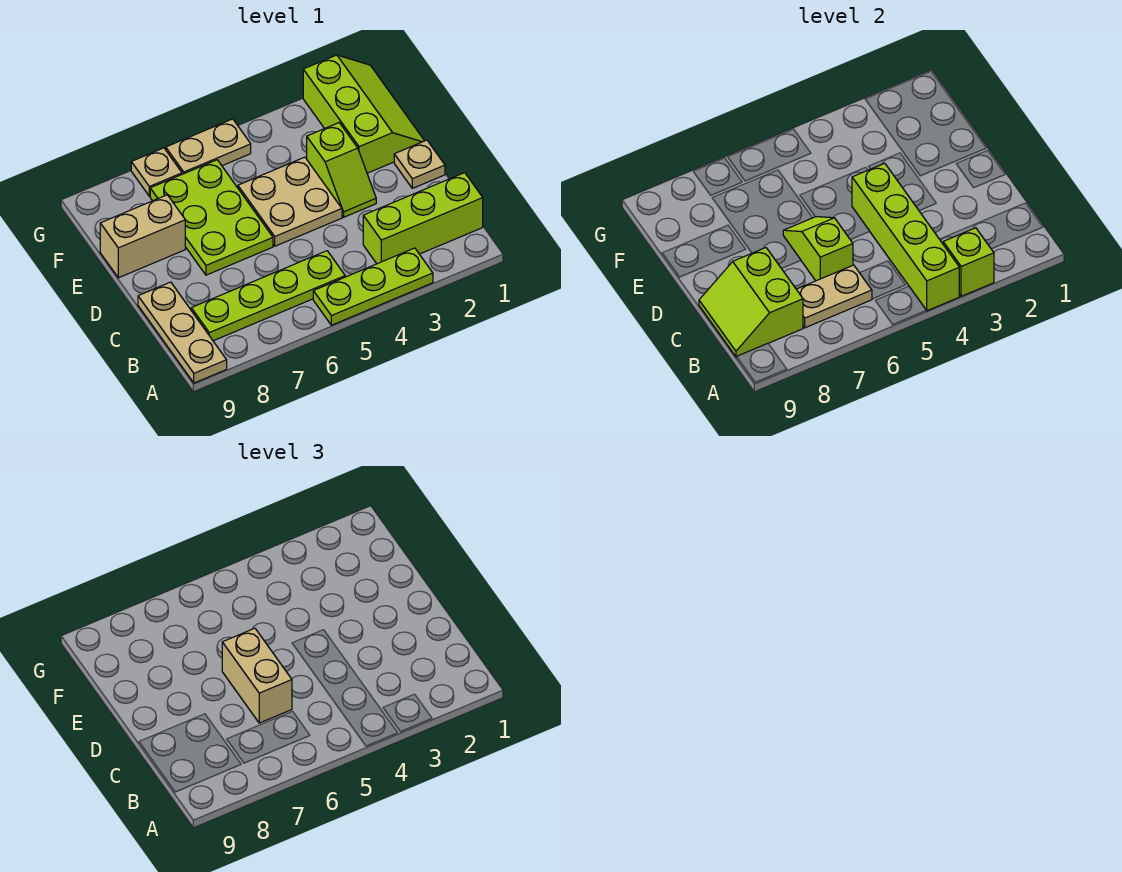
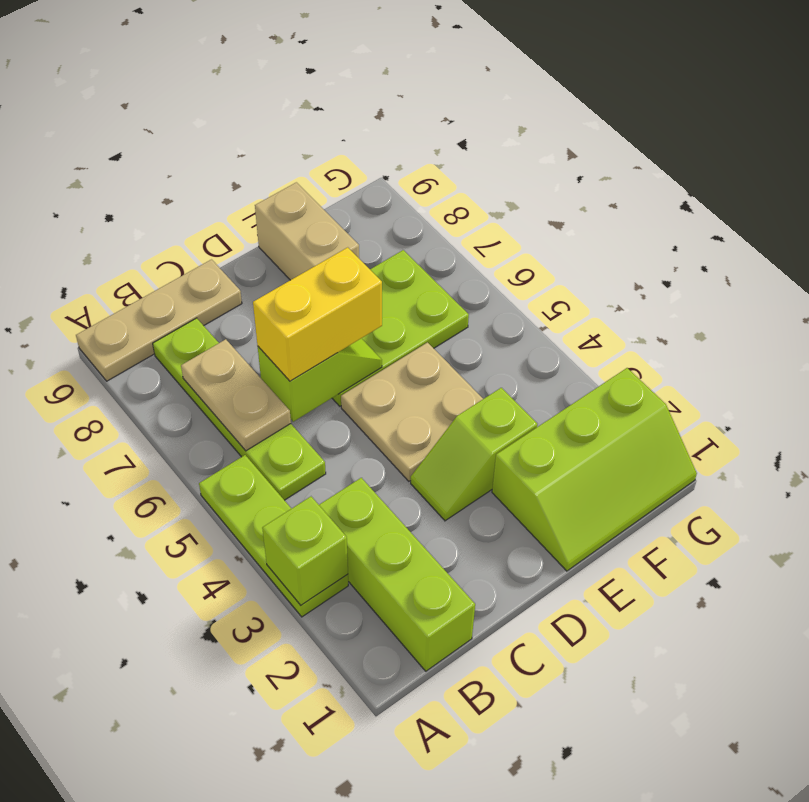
lime 1x4 brick [852,163,960,311] -> none
lime 2x2 slope [699,248,803,357] -> none
tan 1x2 brick [222,628,292,723] -> yellow 1x2 brick [253,247,382,381]
tan 1x1 plate [394,140,445,188] -> none
tan 1x2 plate [166,119,251,174] -> none
tan 1x1 plate [131,148,182,196] -> none

